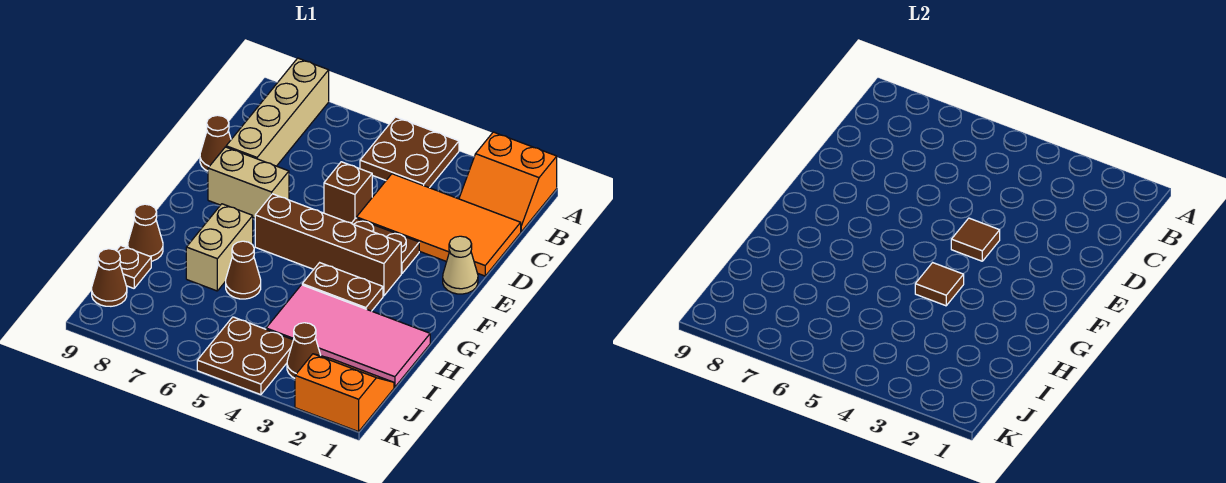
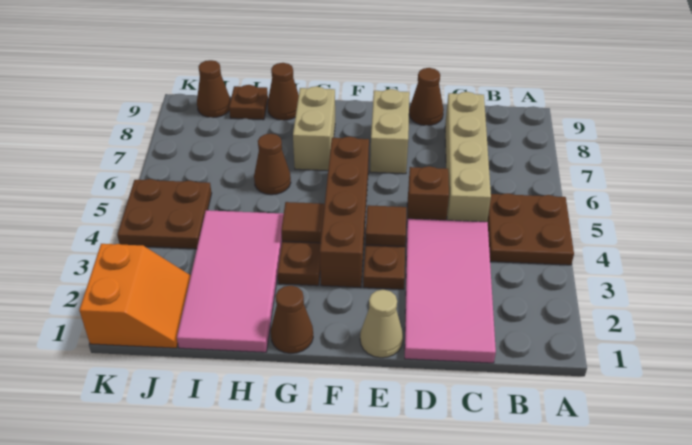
orange 2x2 slope [459,132,557,231] -> none
tan 1x4 brick [226,58,329,166] -> tan 1x4 brick turned to [445,92,491,222]
orange 2x4 tile [357,174,521,276] -> pink 2x4 tile [405,219,496,363]
tan 1x2 brick [186,204,253,291] -> tan 1x2 brick turned to [293,86,335,171]
brown 1x1 cone [287,323,321,378] -> brown 1x1 cone moved to [271,286,313,353]

